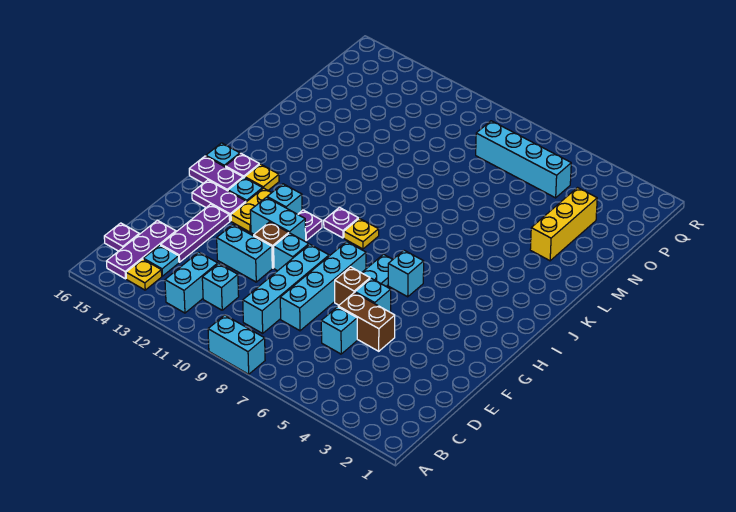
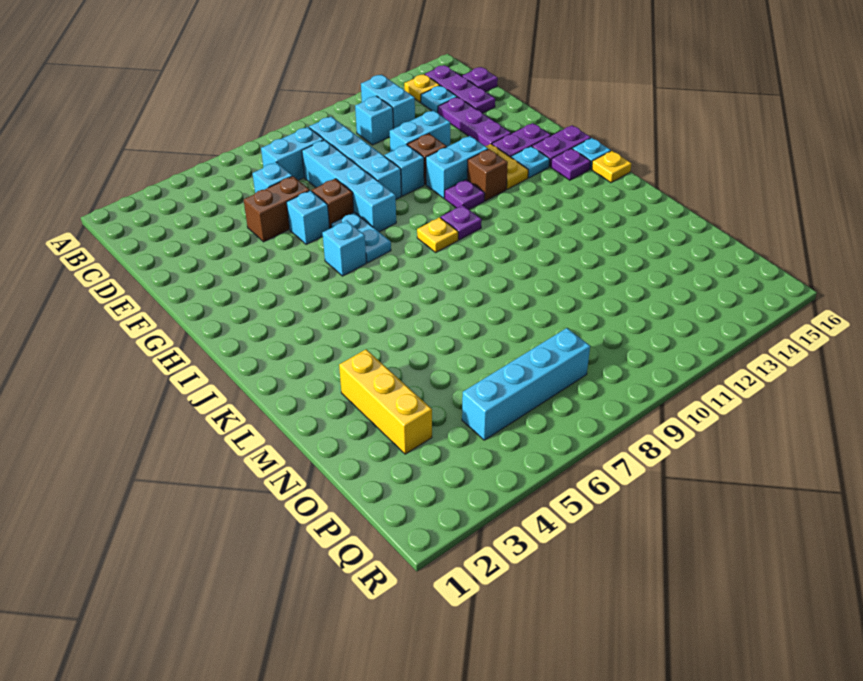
cyan 1x2 brick [208,315,265,374] -> cyan 1x2 brick moved to [261,127,324,180]
cyan 1x1 brick [267,184,302,214] -> brown 1x1 brick [467,149,508,201]
yellow 1x1 plate [245,164,279,190] -> yellow 1x1 plate moved to [592,151,632,183]

